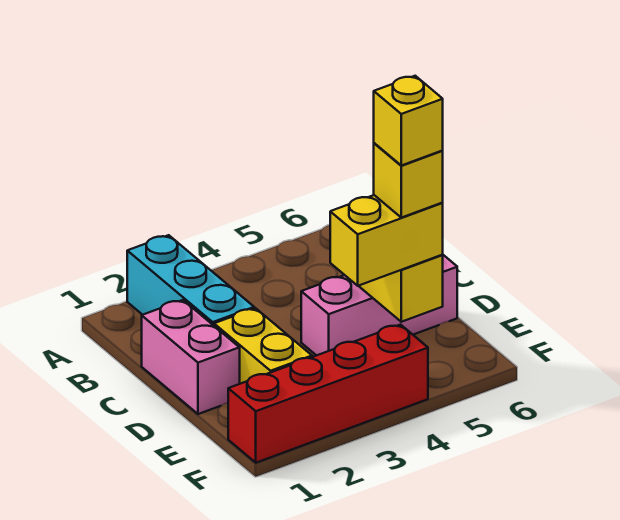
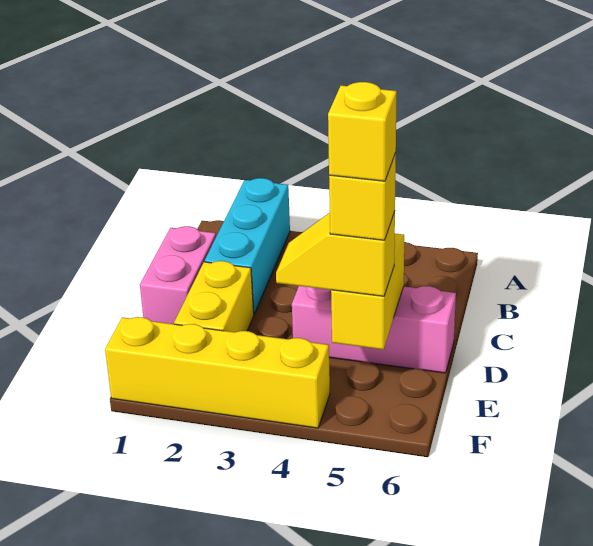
yellow 1x2 brick [330,195,443,286] -> yellow 1x2 slope [276,212,395,296]
red 1x4 brick [228,325,428,463] -> yellow 1x4 brick [105,317,330,428]

